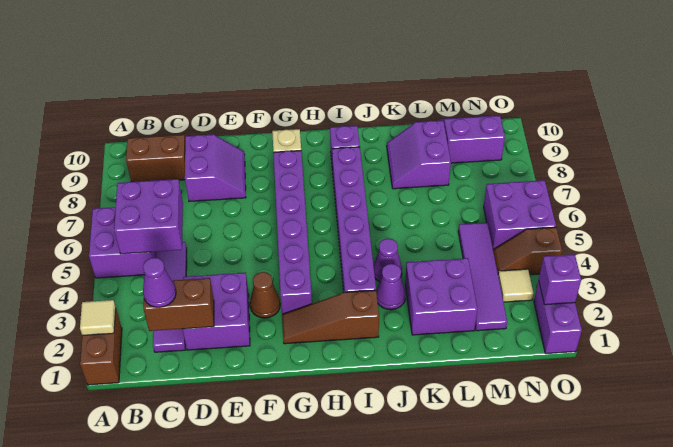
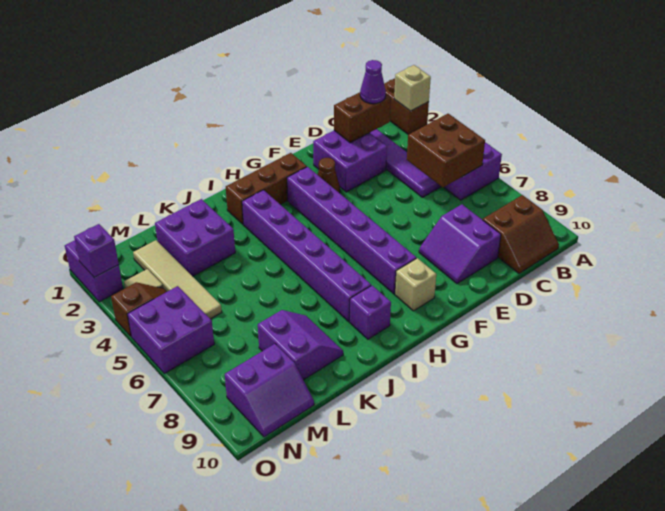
tan 1x1 tile [80,300,116,335] -> tan 1x1 brick [394,65,431,111]
purple 2x2 brick [114,179,183,254] -> brown 2x2 brick [407,114,485,187]
brown 1x3 slope [282,290,379,344] -> brown 1x3 brick [226,153,307,224]
purple 1x1 cone [376,264,406,310] -> none
purple 1x1 cone [373,238,402,282] -> none
purple 1x4 tile [458,223,507,331] -> tan 1x4 tile [133,240,222,319]

